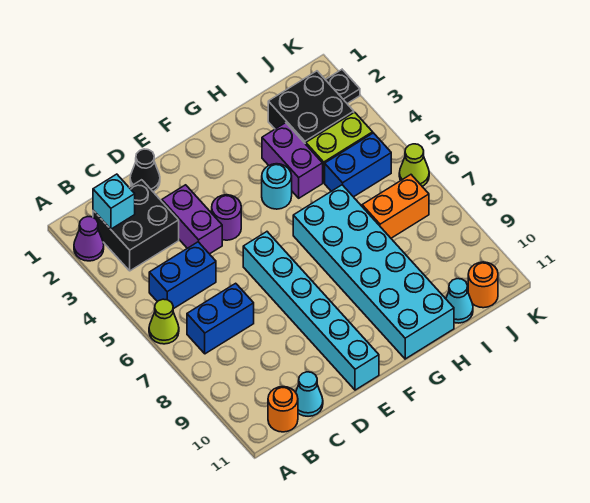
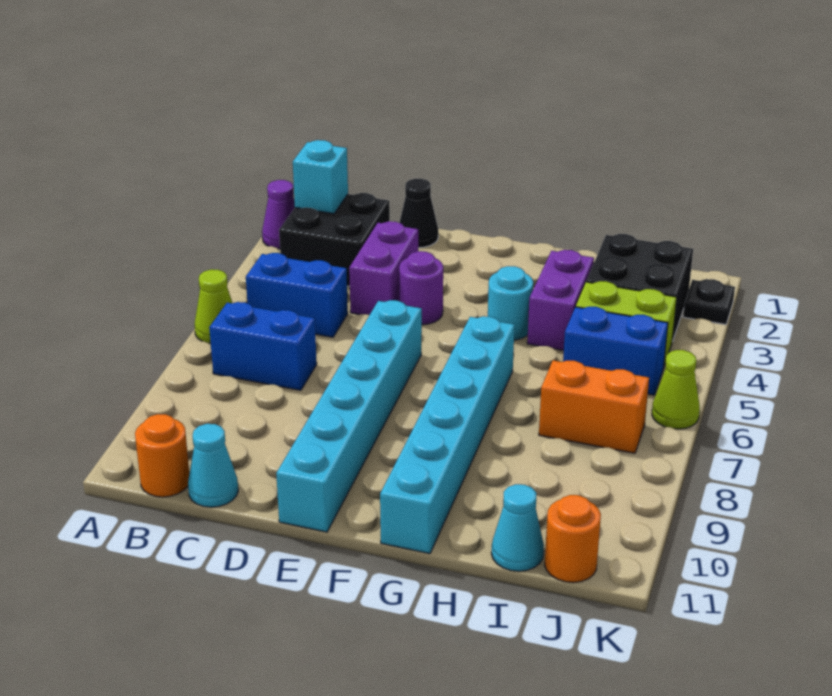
cyan 2x6 brick [293,185,454,359] -> cyan 1x6 brick [380,316,515,554]

